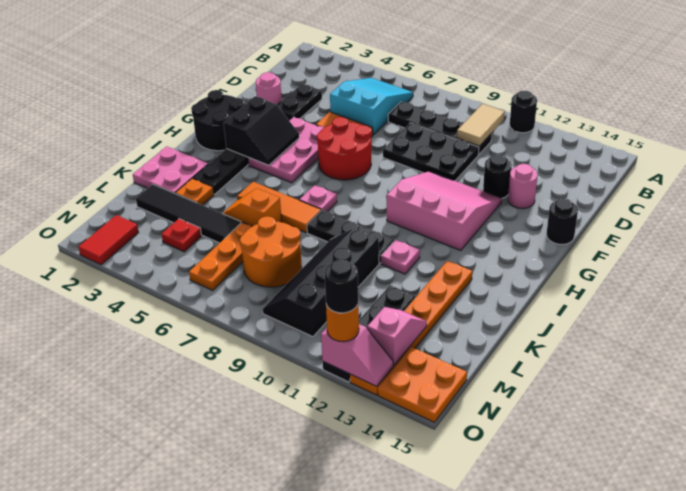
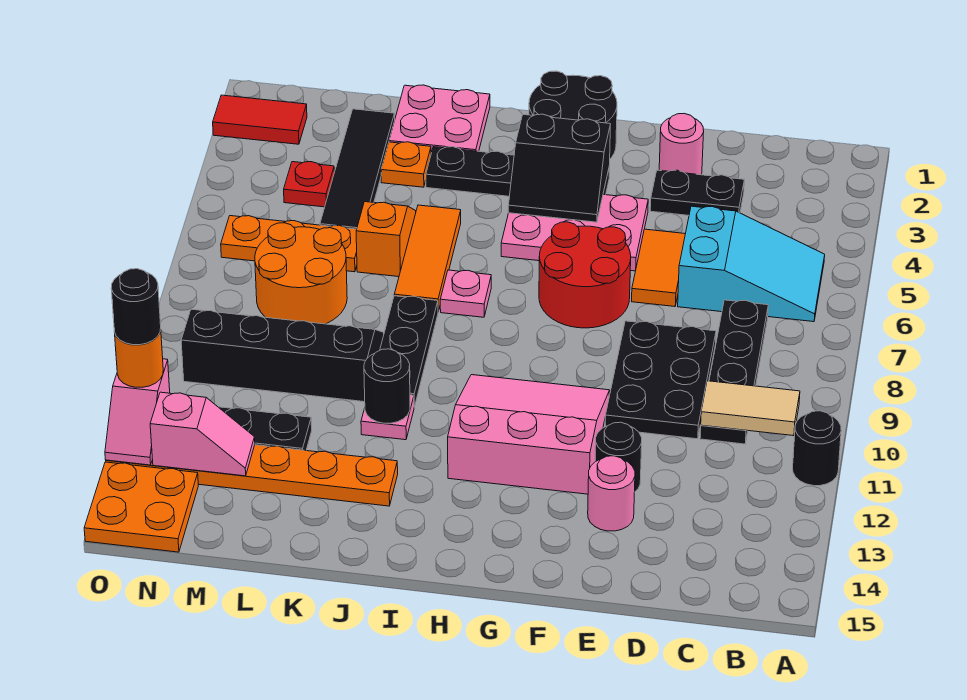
pink 3x3 slope [387,171,502,250] -> pink 3x3 slope turned to [448,375,610,494]
black 1x1 round brick [547,198,578,245] -> black 1x1 round brick moved to [364,349,410,423]

